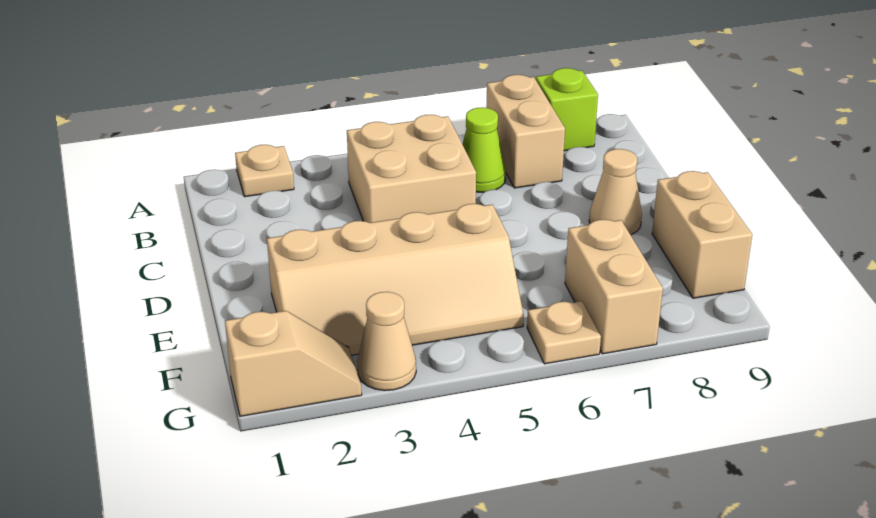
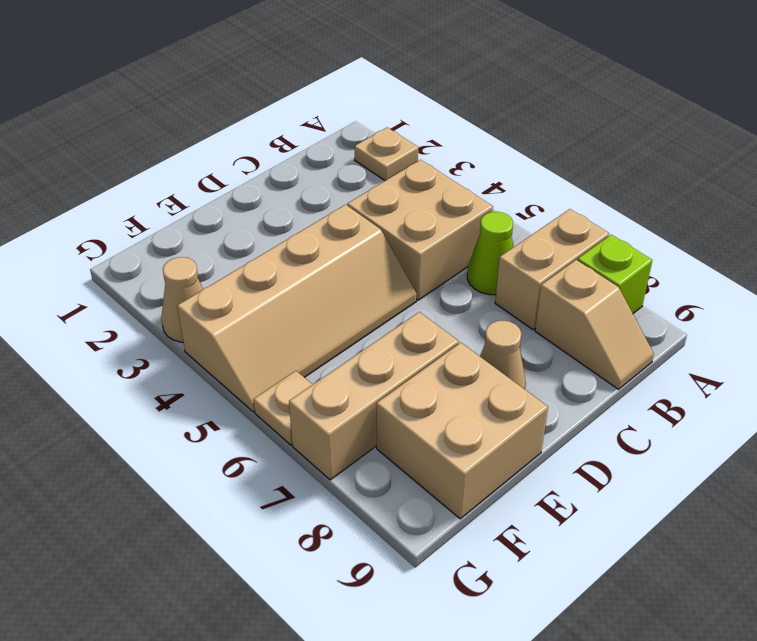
tan 2x4 slope [267,204,524,355] -> tan 2x4 slope turned to [177,205,417,412]
tan 1x2 brick [652,171,752,298] -> tan 2x2 brick [376,343,548,519]
tan 1x2 brick [565,220,663,354] -> tan 1x3 brick [289,312,459,480]
tan 1x2 slope [225,311,362,416] -> tan 1x2 slope moved to [535,260,654,389]

